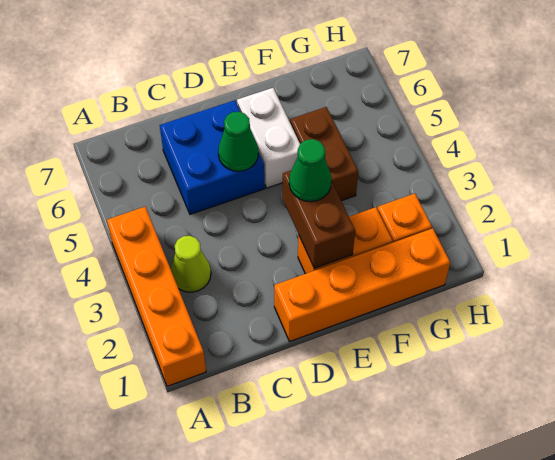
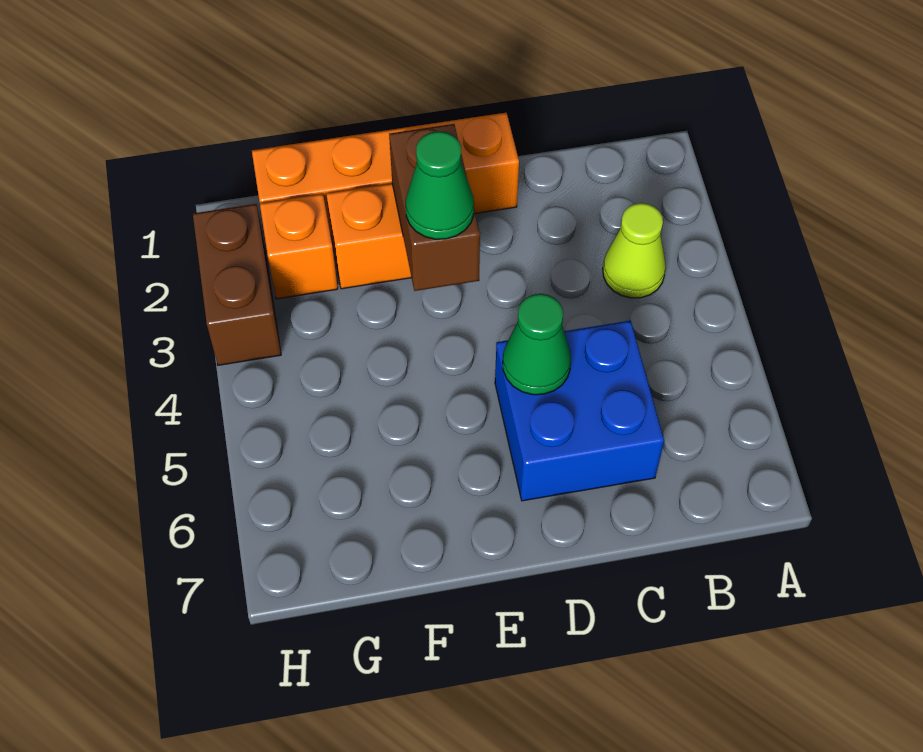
orange 1x4 brick [107,207,206,386] -> none
white 1x2 brick [237,88,300,188] -> none
brown 1x2 brick [290,107,358,201] -> brown 1x2 brick moved to [193,204,281,365]

